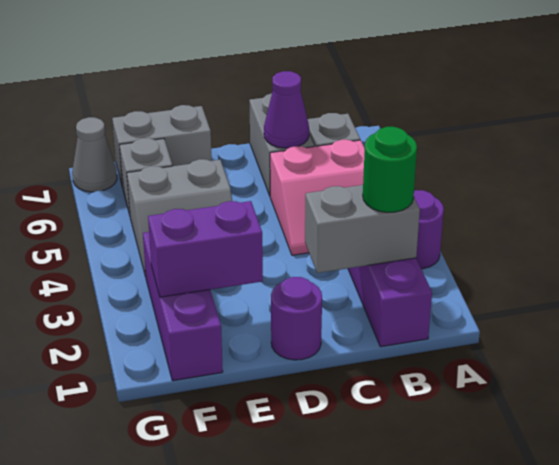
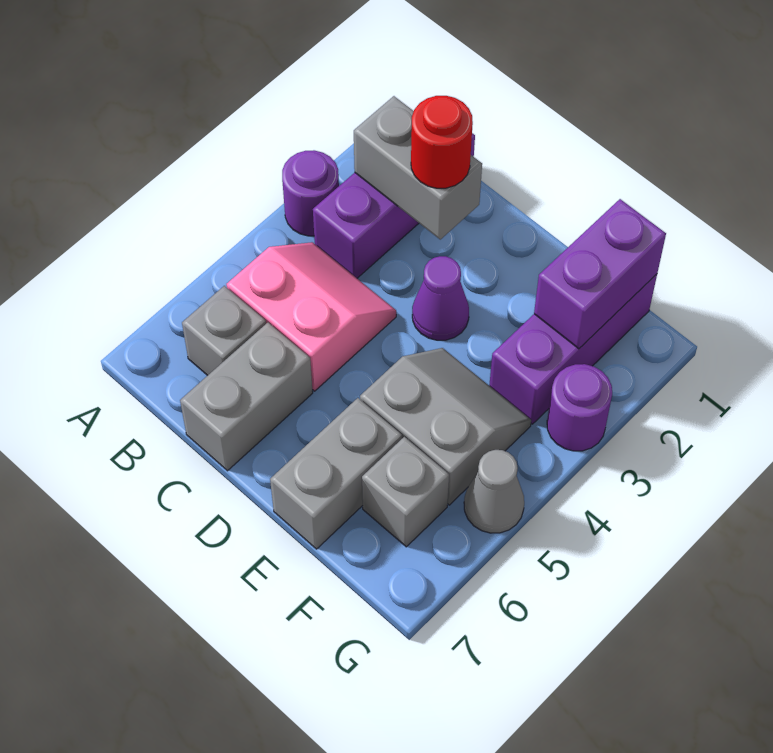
green 1x1 round brick [363,127,417,212] -> none
none -> red 1x1 round brick [411,96,473,188]
purple 1x1 cone [264,71,309,148] -> purple 1x1 cone moved to [412,256,469,340]
purple 1x1 round brick [271,277,322,360] -> purple 1x1 round brick moved to [547,364,612,451]
purple 1x2 brick [148,201,263,297] -> purple 1x2 brick turned to [534,199,666,349]
grey 1x2 brick [112,105,212,188] -> grey 1x2 brick turned to [270,398,402,549]
grey 1x1 cone [72,117,117,192] -> grey 1x1 cone moved to [464,450,524,533]

